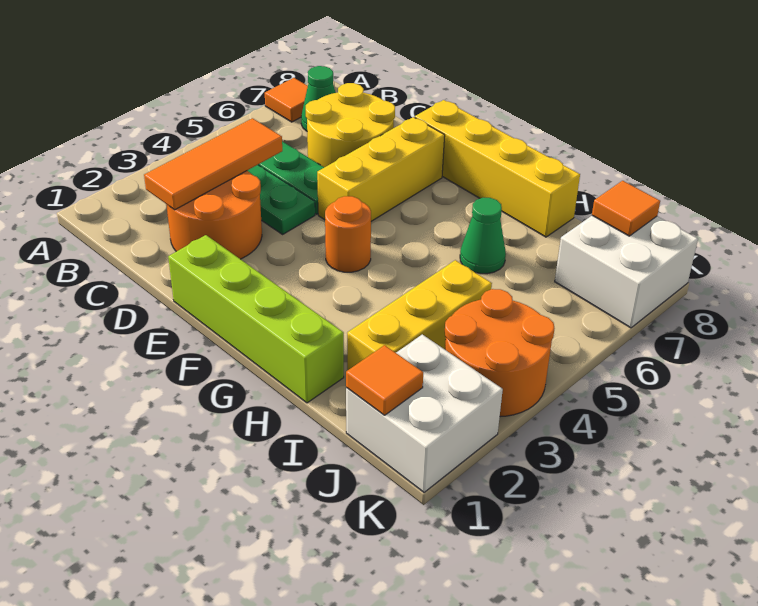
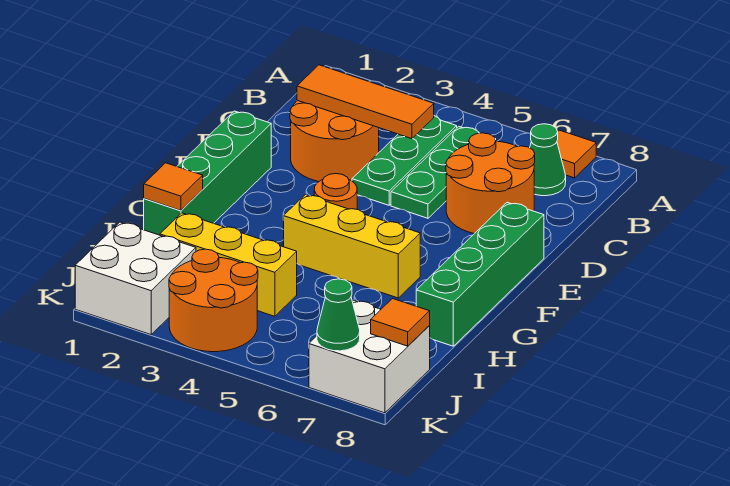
yellow 2x2 round brick [306,83,395,167] -> orange 2x2 round brick [446,133,535,234]
lime 1x4 brick [168,235,344,403] -> green 1x4 brick [144,111,271,235]
yellow 1x3 brick [317,117,445,221] -> yellow 1x3 brick moved to [284,195,420,298]
yellow 1x4 brick [415,100,580,237] -> green 1x4 brick [416,202,544,346]
green 1x1 cone [460,198,506,274] -> green 1x1 cone moved to [317,279,360,351]
orange 1x1 tile [346,345,423,415] -> orange 1x1 tile moved to [144,163,203,211]

